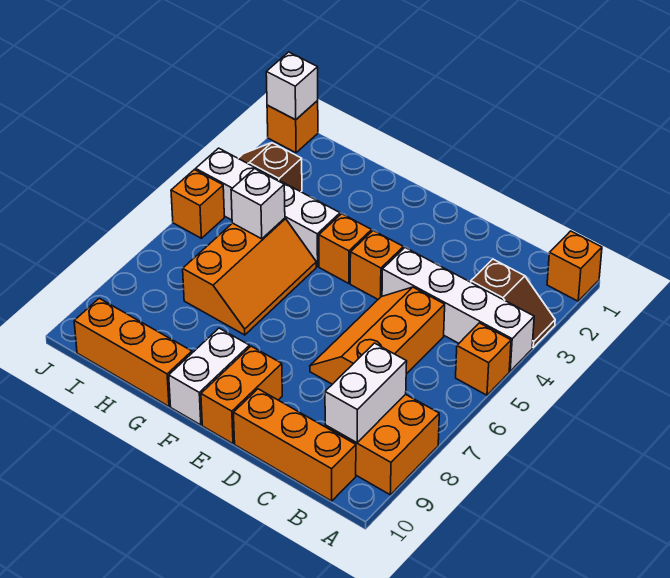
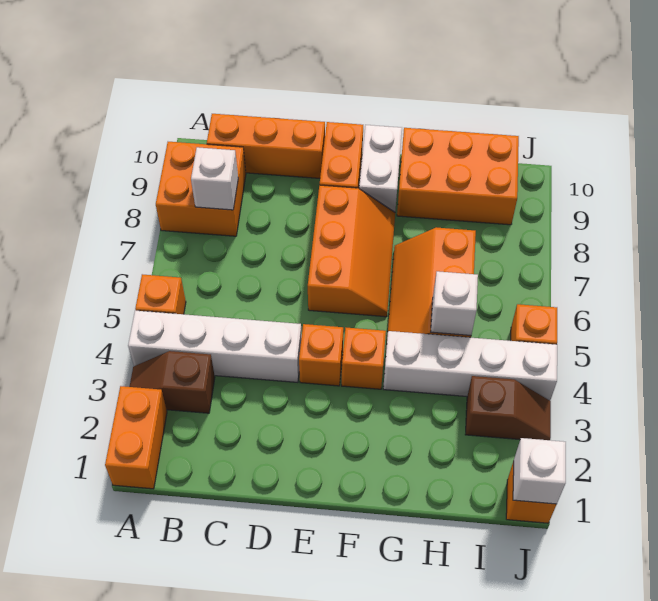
orange 1x1 brick [547,231,602,301] -> orange 1x2 brick [105,386,167,489]
white 1x2 brick [325,343,407,443] -> white 1x1 brick [191,147,238,210]
orange 2x3 slope [310,287,445,384] -> orange 2x3 slope moved to [308,185,395,317]
orange 1x3 brick [74,298,192,406] -> orange 2x3 brick [397,128,519,225]

